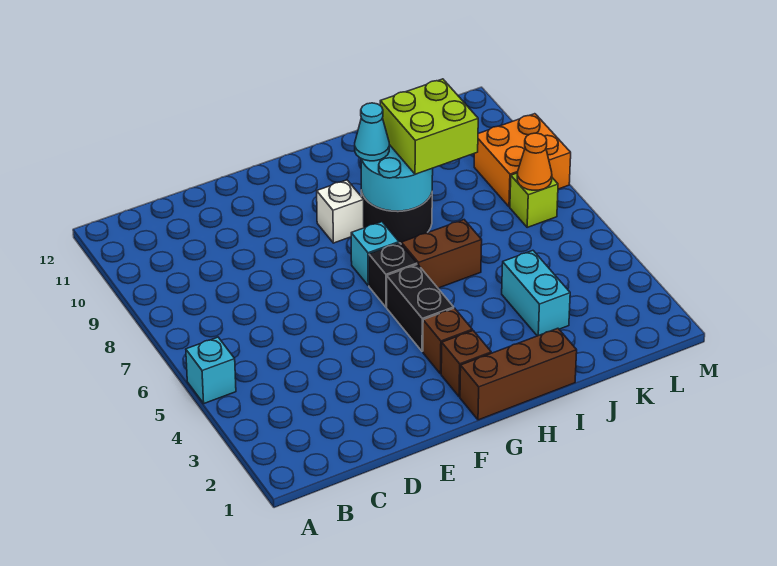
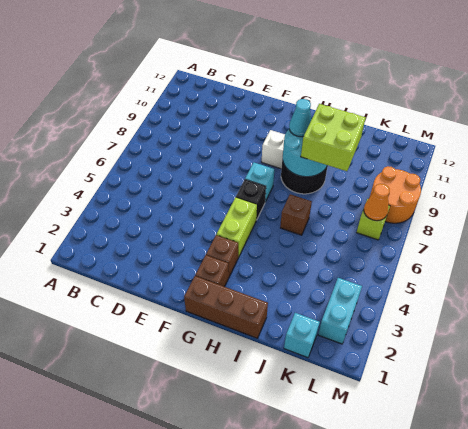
cyan 1x1 brick [186,337,236,403] -> cyan 1x1 brick moved to [284,313,320,358]
black 1x2 brick [387,264,454,351] -> lime 1x2 brick [216,197,257,257]
brown 1x2 brick [401,220,482,288] -> brown 1x1 brick [280,194,312,235]
cyan 1x2 brick [502,250,570,336] -> cyan 1x2 brick moved to [318,278,362,344]
orange 2x2 brick [474,114,571,207] -> orange 2x2 round brick [370,166,421,223]

